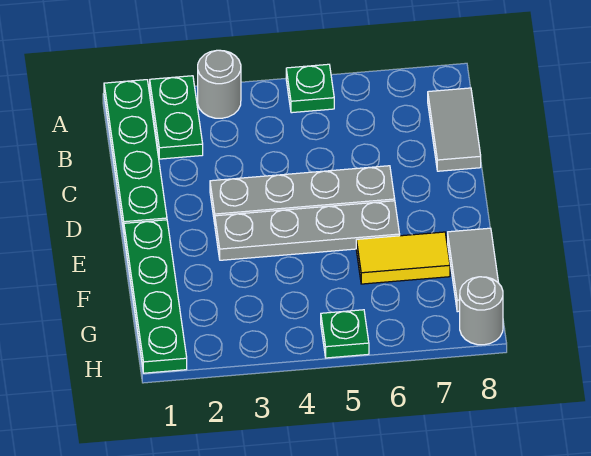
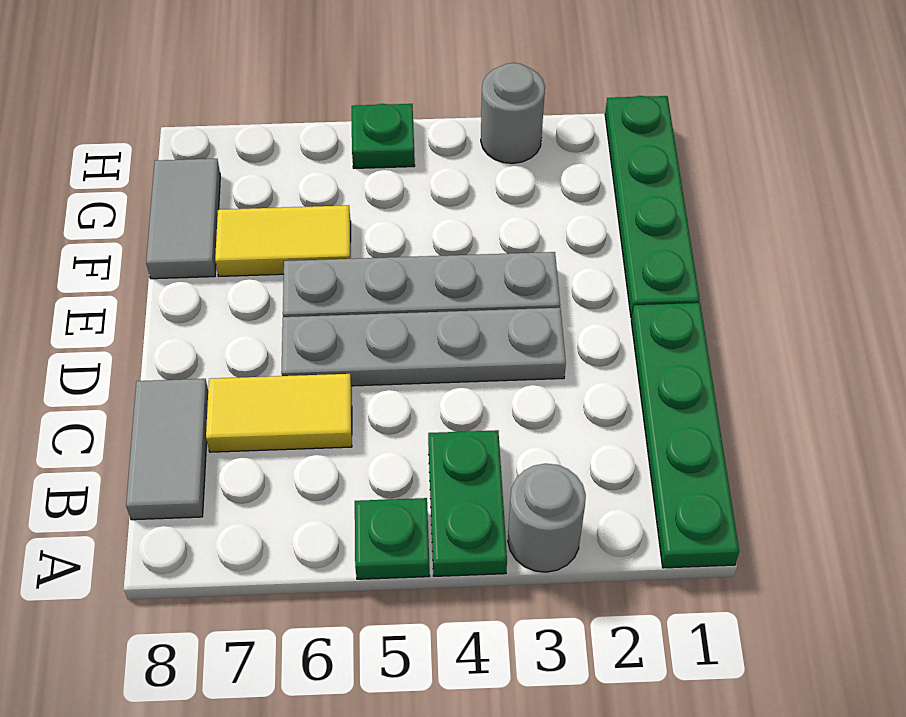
green 1x2 plate [150,76,203,159] -> green 1x2 plate moved to [428,430,507,576]
none -> yellow 1x2 tile [206,374,352,452]
grey 1x1 round brick [460,277,503,345] -> grey 1x1 round brick moved to [481,63,545,163]

